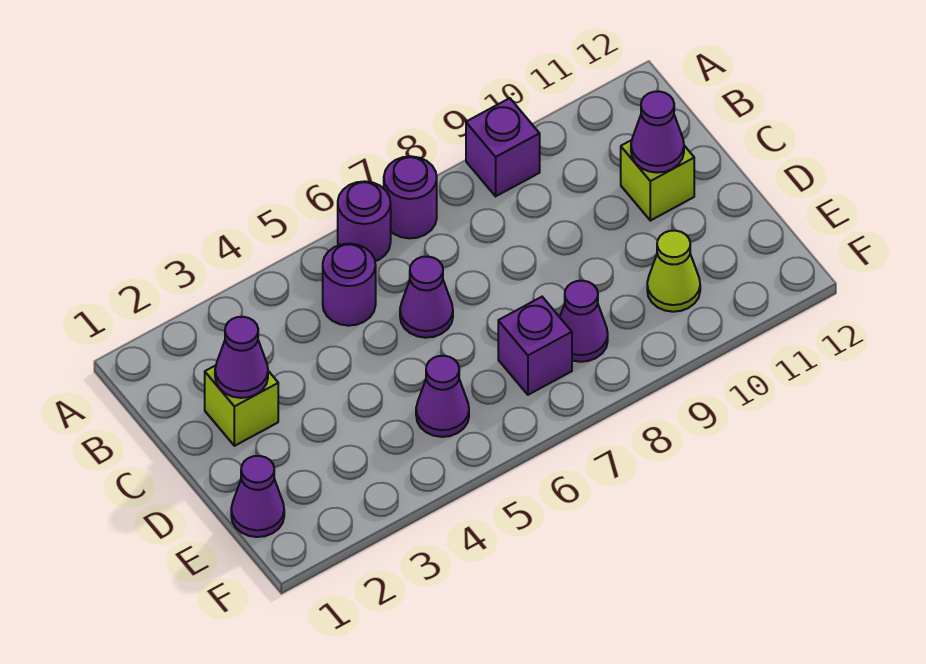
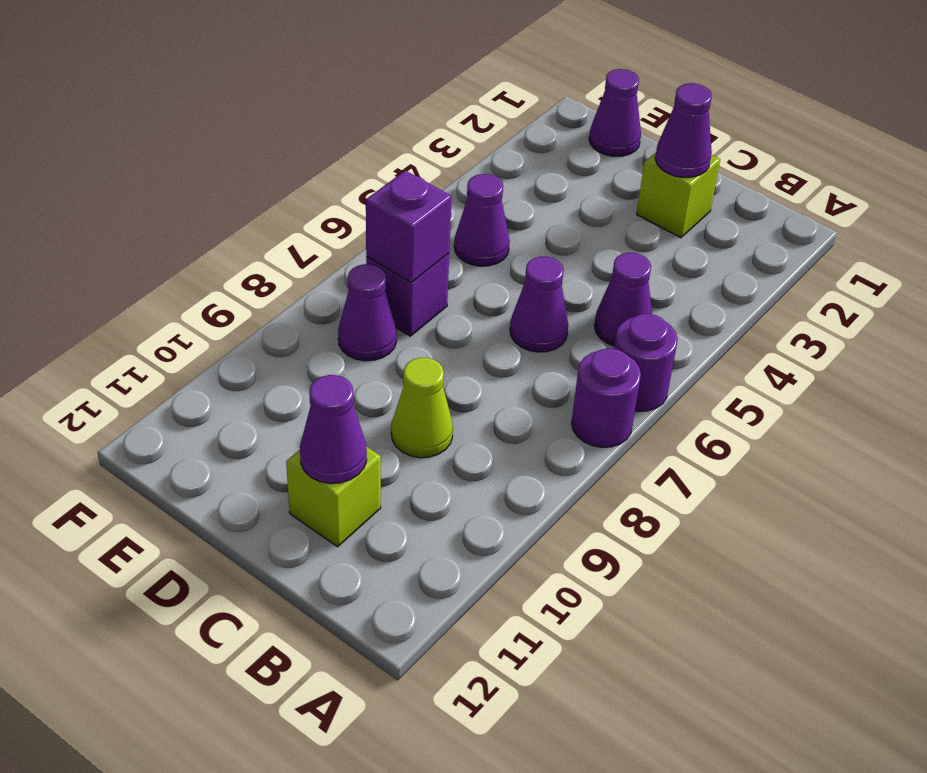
purple 1x1 brick [466,98,540,196] -> purple 1x1 brick moved to [366,170,452,283]
purple 1x1 round brick [323,244,376,326] -> purple 1x1 cone [594,253,652,346]
lime 1x1 cone [647,231,700,312] -> lime 1x1 cone moved to [391,358,453,458]

